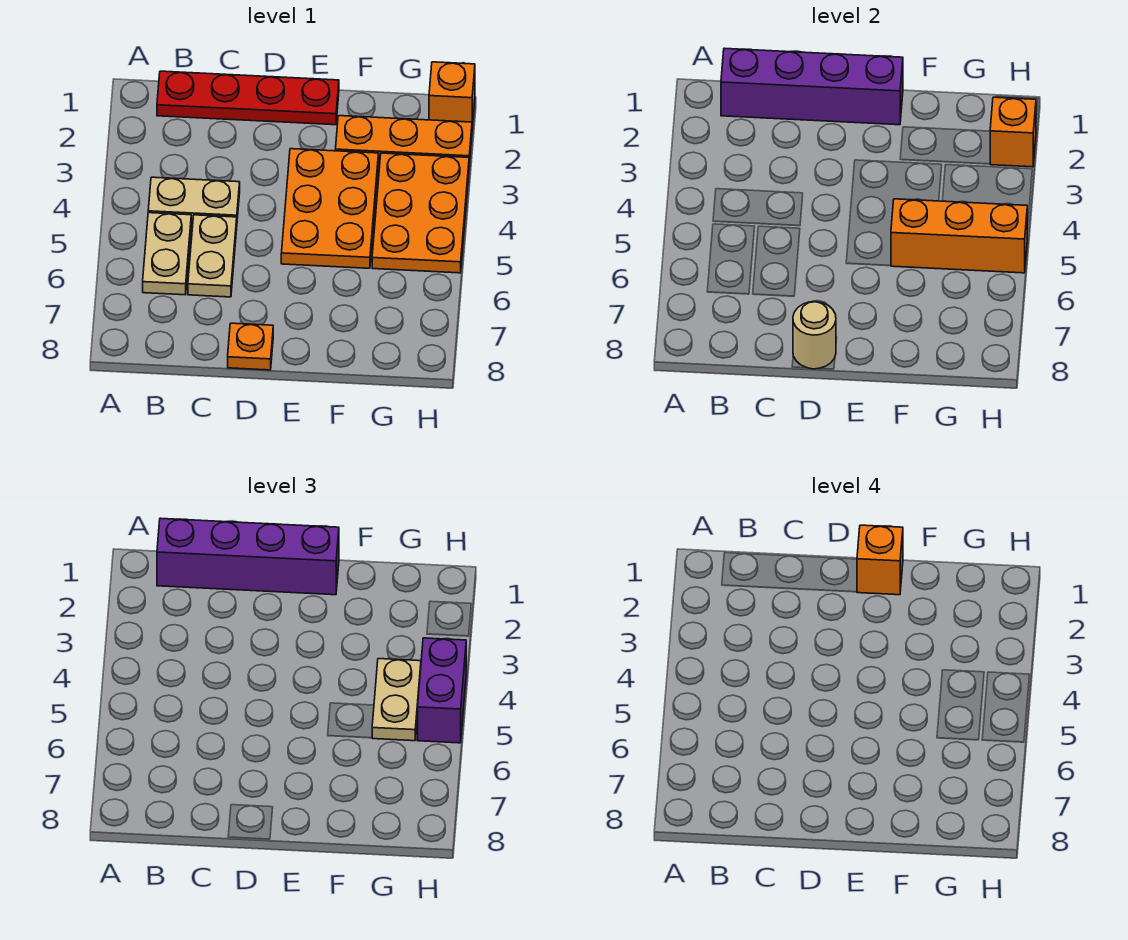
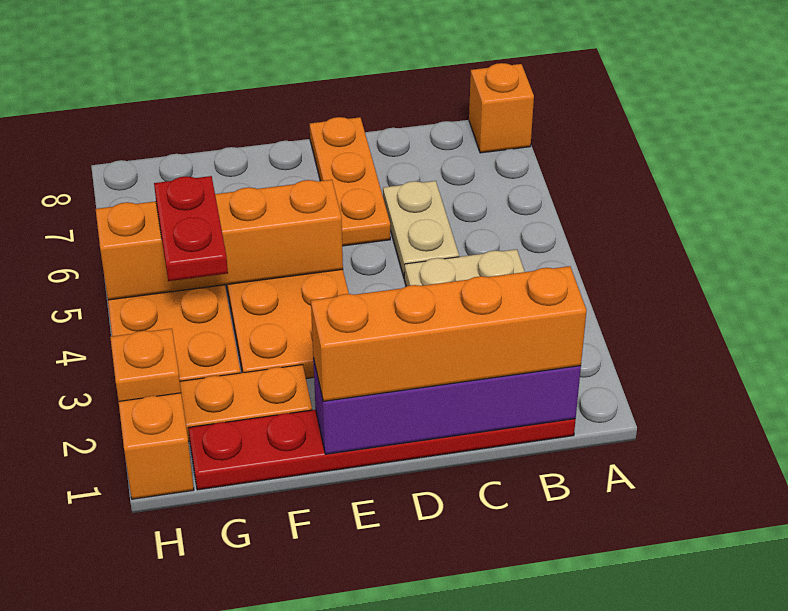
red 1x4 plate [157,71,339,125] -> red 1x6 plate [188,410,576,490]
purple 1x4 brick [157,518,339,595] -> orange 1x4 brick [311,266,587,401]
tan 1x2 plate [143,213,191,295] -> none
orange 1x1 plate [228,323,273,370] -> orange 1x3 plate [310,117,390,246]
tan 1x1 round brick [793,302,836,369] -> none
orange 1x1 brick [857,525,903,595] -> orange 1x1 brick moved to [469,63,534,153]
orange 1x3 brick [891,199,1027,273] -> orange 1x4 brick [96,180,343,300]
tan 1x2 plate [372,659,421,741] -> red 1x2 plate [154,176,228,281]
purple 1x2 brick [418,638,466,743] -> none

